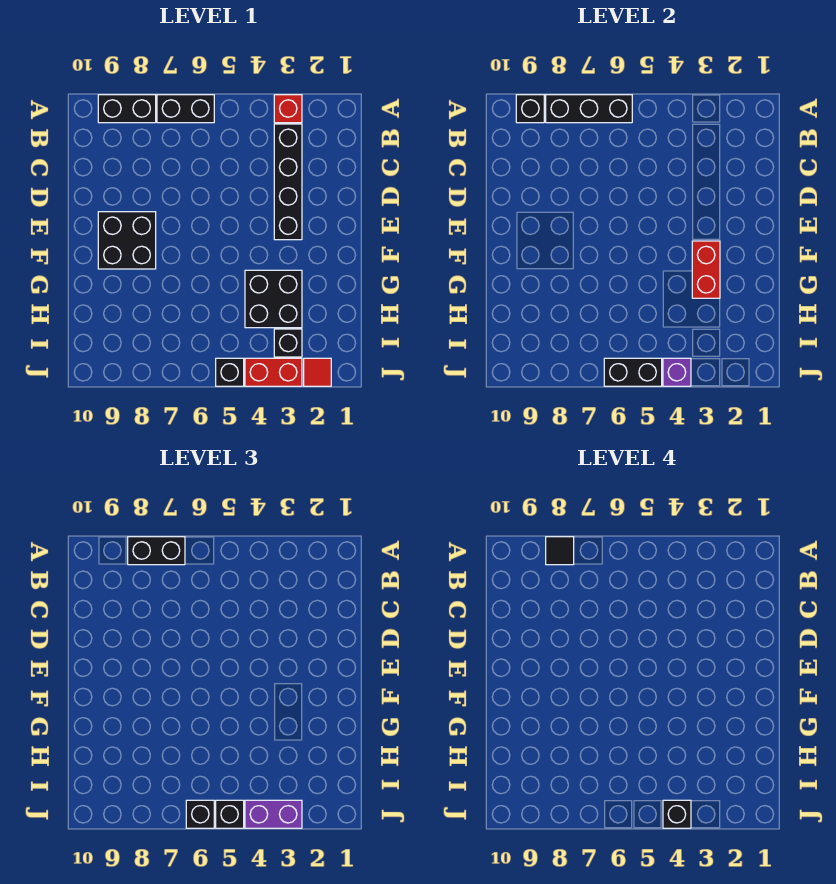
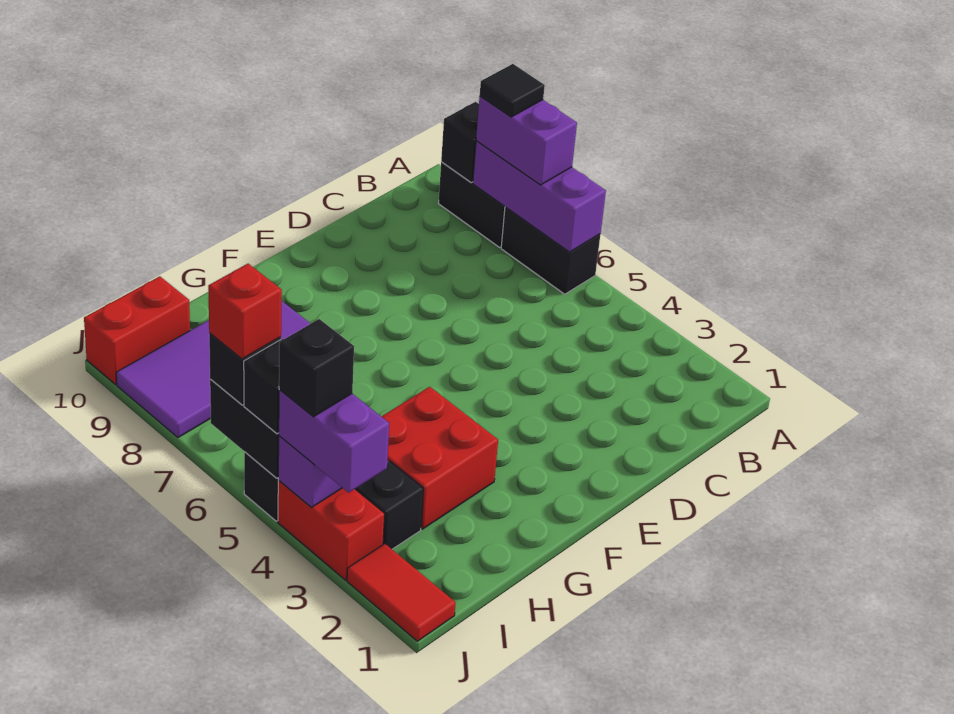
red 1x1 brick [274,95,302,123] -> red 1x1 brick moved to [208,264,282,359]
black 1x3 brick [546,95,632,123] -> purple 1x3 brick [473,141,606,252]
black 1x2 brick [128,537,185,565] -> purple 1x2 brick [476,96,577,185]
black 1x4 brick [274,124,302,240] -> none
black 2x2 brick [98,212,156,269] -> none
red 1x2 brick [692,241,720,298] -> red 1x2 brick moved to [84,276,190,385]
black 2x2 brick [245,270,302,328] -> red 2x2 brick [382,387,498,529]
none -> purple 2x4 tile [116,301,311,438]
red 1x1 tile [304,358,331,386] -> red 1x2 tile [347,544,456,641]

